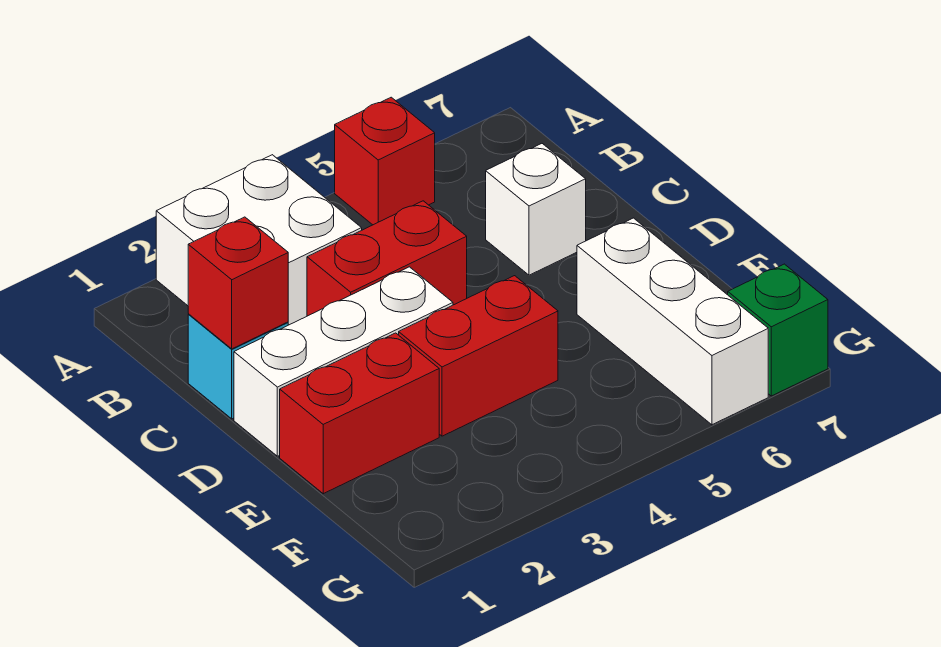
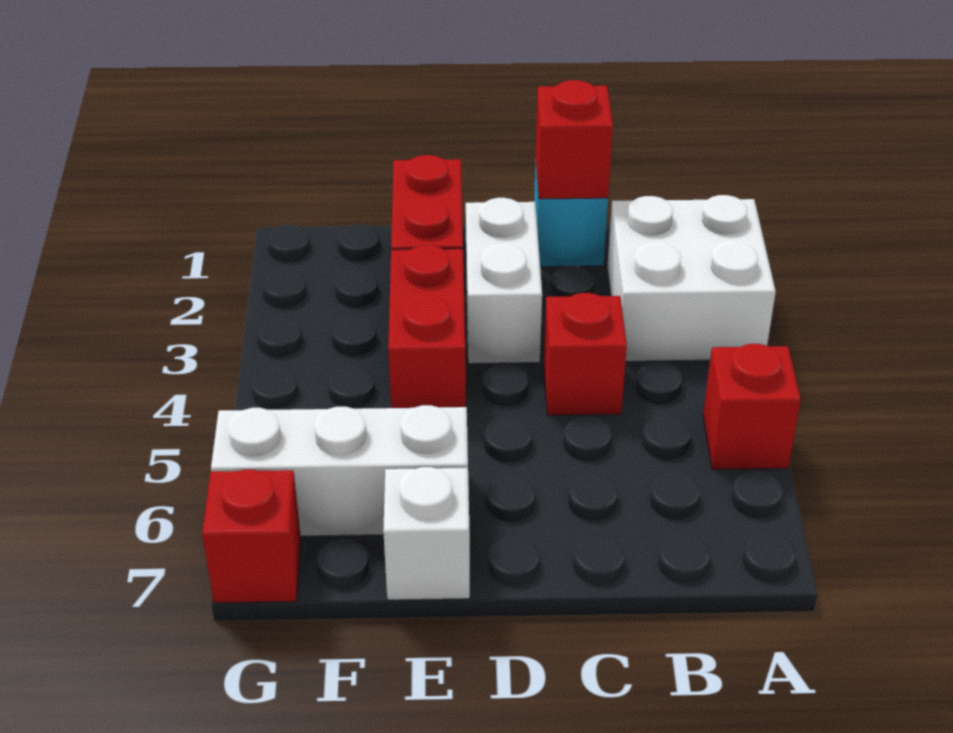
red 1x2 brick [307,201,467,316] -> red 1x1 brick [544,293,627,415]
white 1x1 brick [486,144,586,275] -> white 1x1 brick moved to [383,467,470,600]
white 1x3 brick [234,267,453,456] -> white 1x2 brick [466,198,542,364]
green 1x1 brick [728,264,828,396] -> red 1x1 brick [202,469,301,603]

